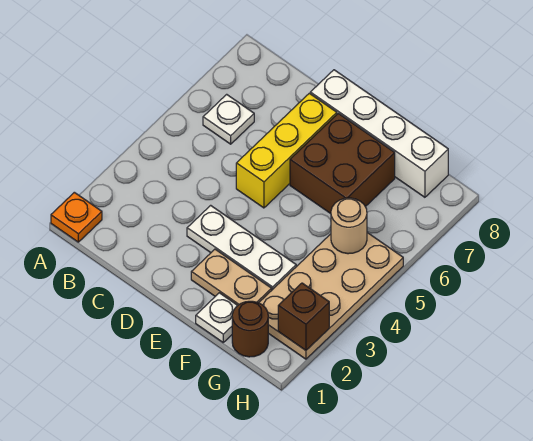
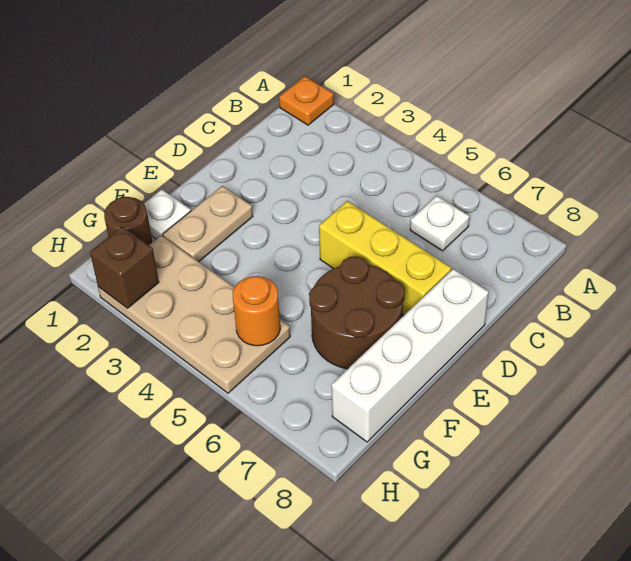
white 1x3 plate [187,205,296,290] -> none
brown 2x2 brick [290,113,395,214] -> brown 2x2 round brick [309,257,404,369]
tan 1x1 round brick [331,198,367,254] -> orange 1x1 round brick [233,276,280,346]

